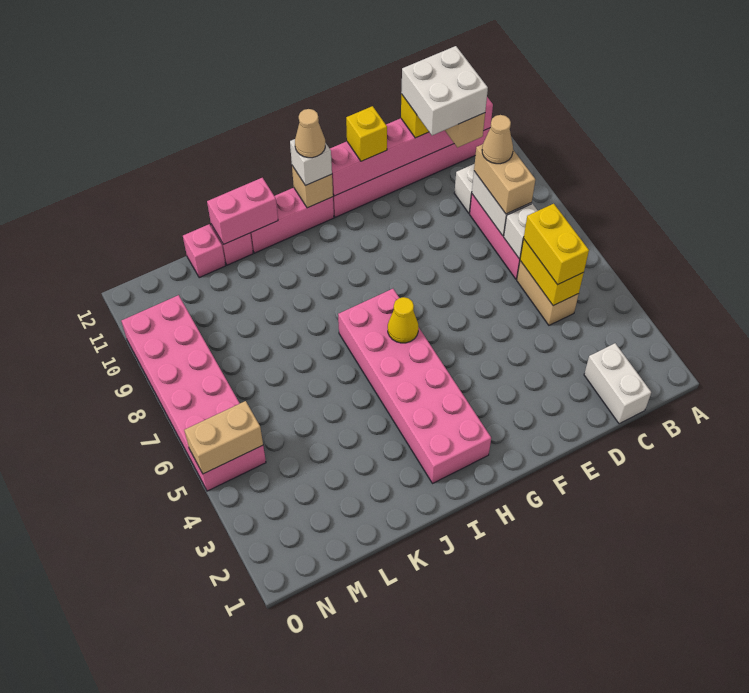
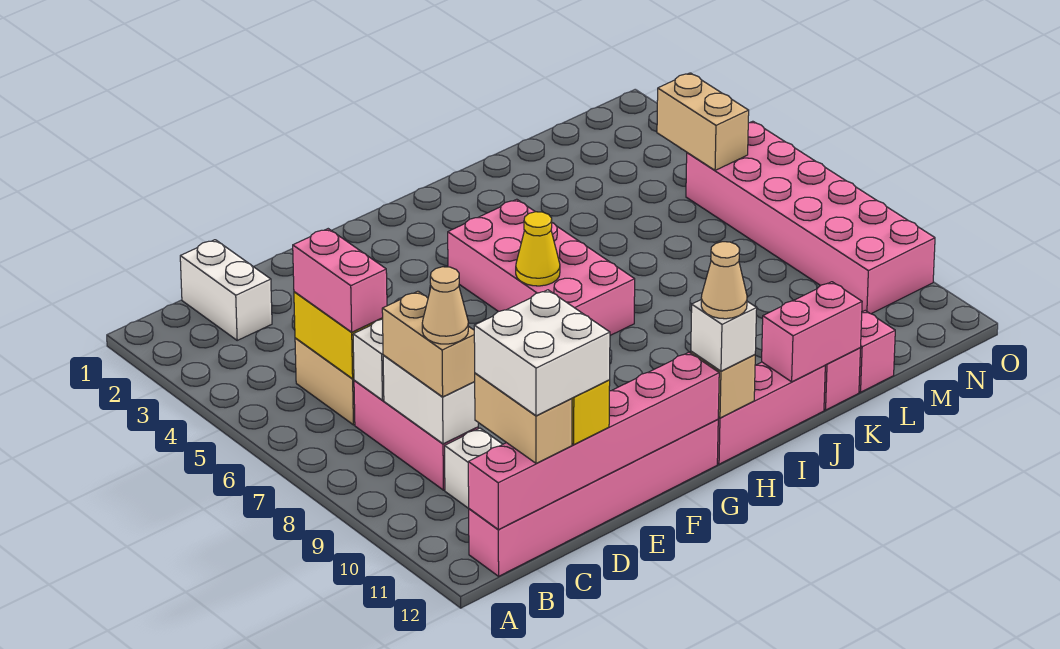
yellow 1x2 brick [524,204,589,285] -> pink 1x2 brick [293,229,387,332]
yellow 1x1 brick [346,106,387,161] -> none
pink 2x6 brick [338,289,491,484] -> pink 2x4 brick [448,199,635,335]
tan 1x2 brick [184,401,263,474] -> tan 1x2 brick turned to [657,73,749,170]

